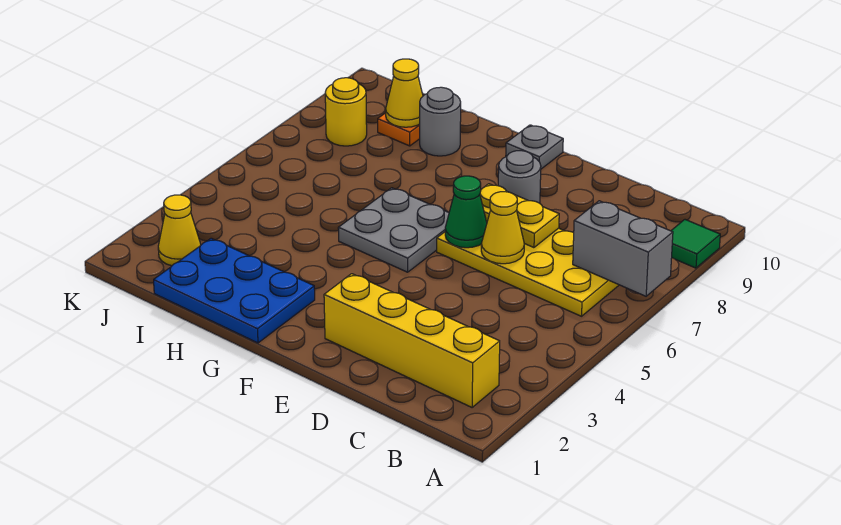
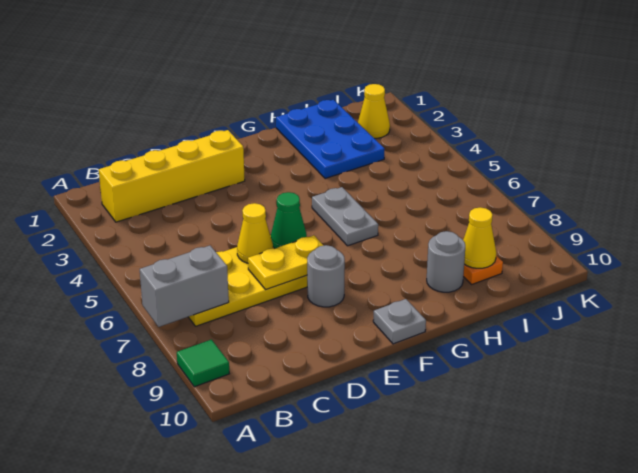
grey 2x2 plate [338,188,449,272] -> grey 1x2 plate [312,187,378,246]
blue 2x3 plate [154,238,315,343] -> blue 2x3 plate turned to [276,100,385,179]
yellow 1x1 round brick [325,78,367,146] -> none

